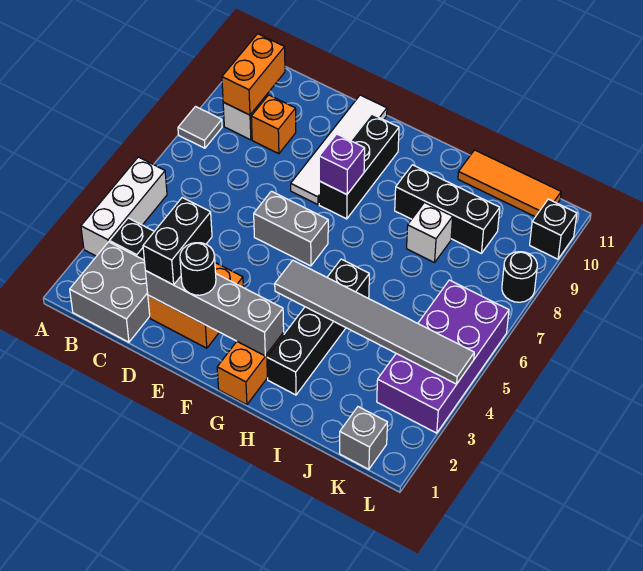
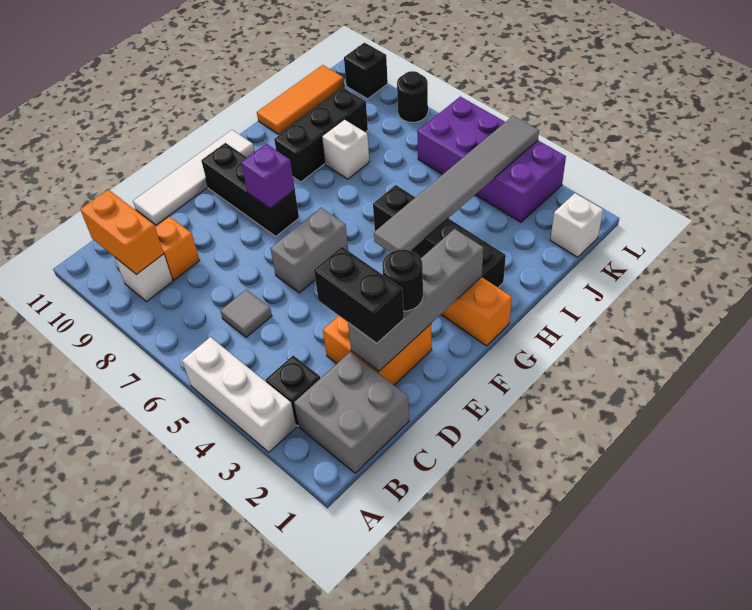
grey 1x1 tile [178,107,222,148] -> grey 1x1 tile moved to [221,290,272,338]
white 1x4 tile [291,95,387,205] -> white 1x4 tile turned to [133,130,254,225]
grey 1x1 brick [340,407,388,469] -> white 1x1 brick [550,193,603,257]

